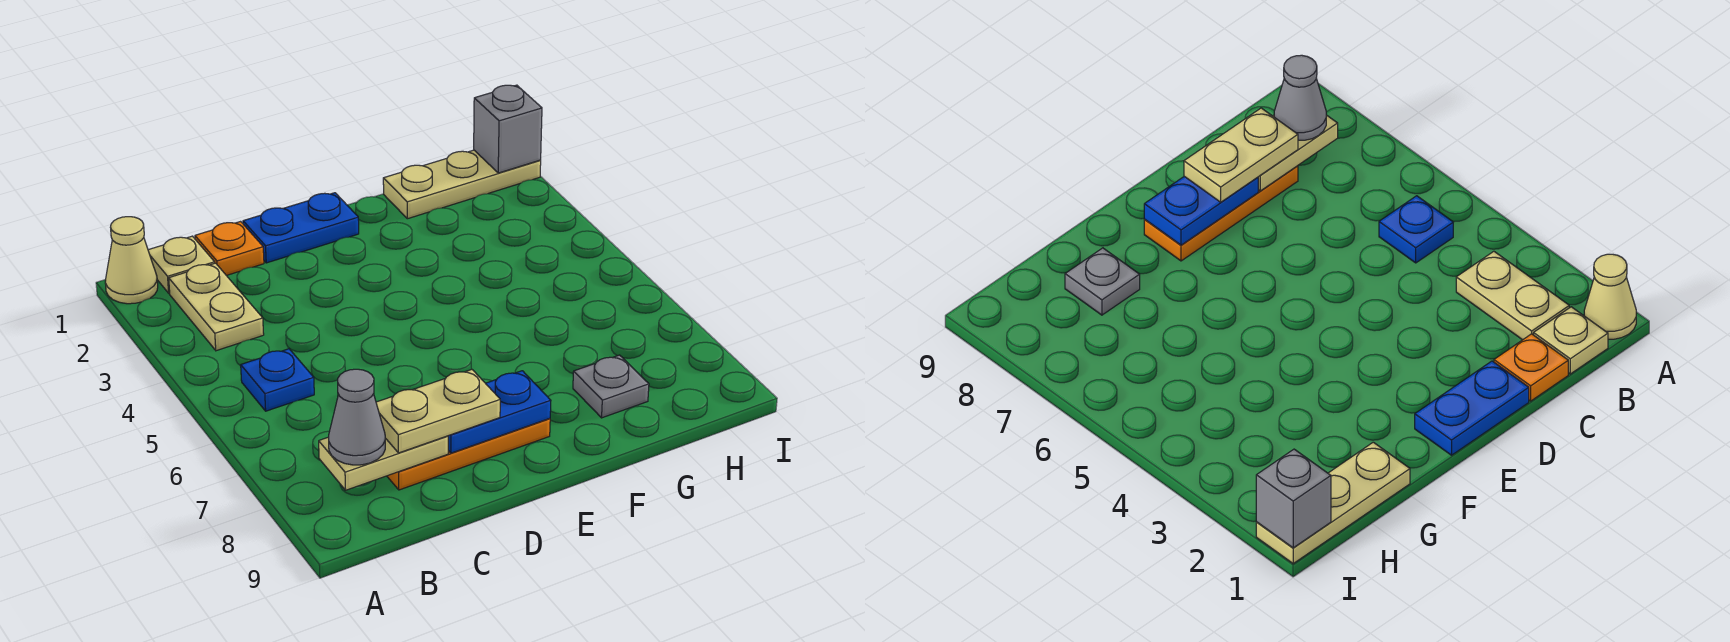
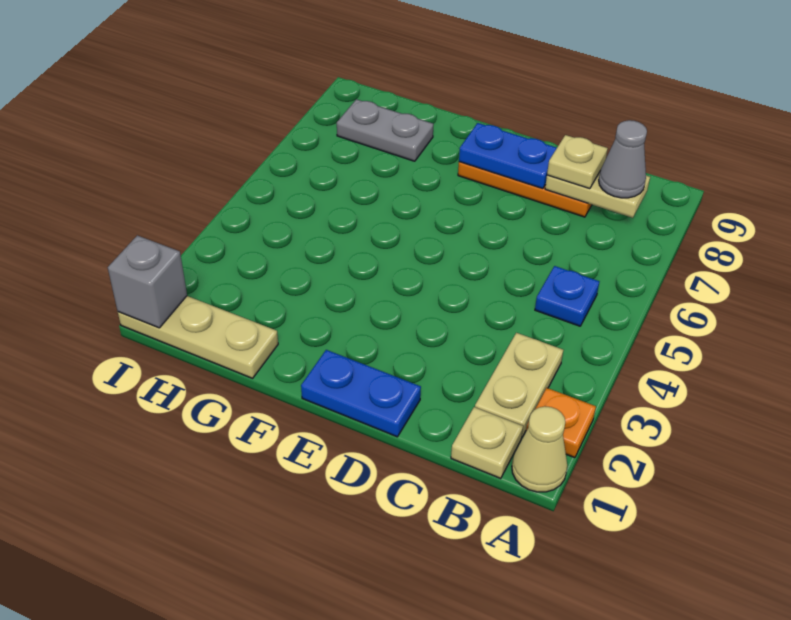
orange 1x1 plate [195,222,264,276] -> orange 1x1 plate moved to [526,388,596,458]
tan 1x2 plate [376,369,500,453] -> tan 1x1 plate [547,135,608,189]
grey 1x1 plate [573,355,649,418] -> grey 1x2 plate [337,99,433,161]

